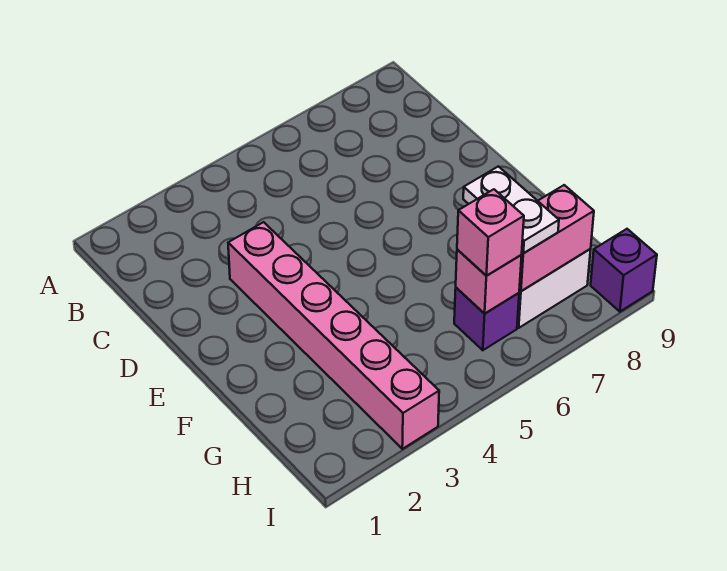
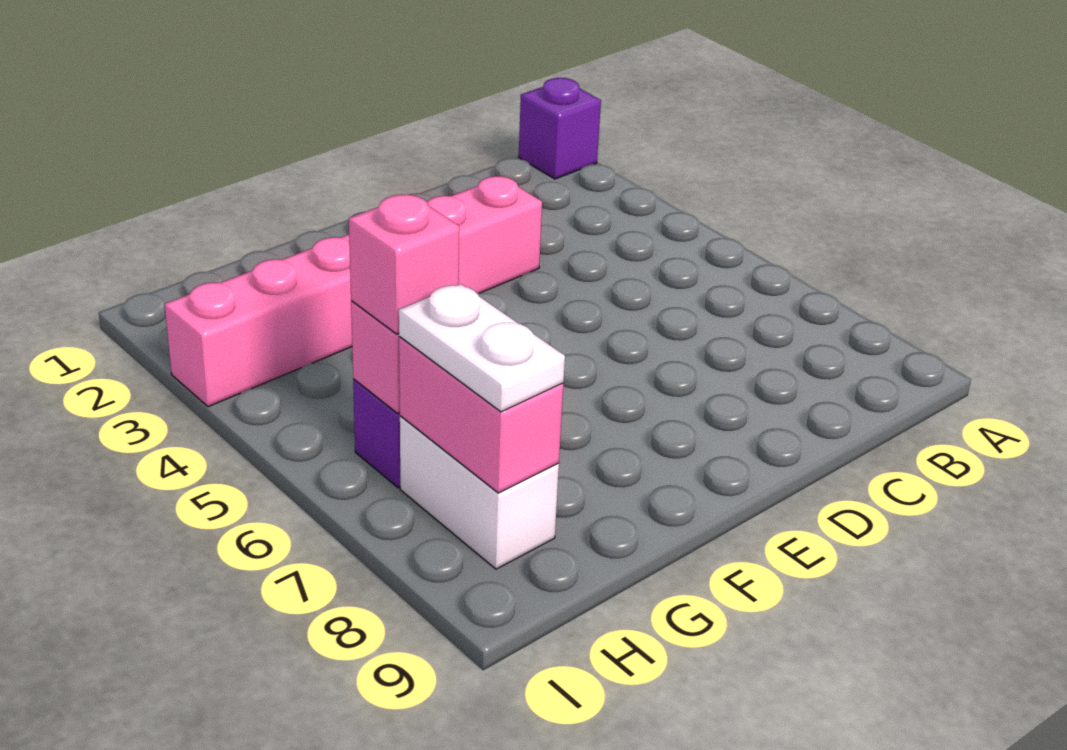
white 1x2 plate [463,166,559,253] -> white 1x2 plate turned to [399,284,565,412]
purple 1x1 brick [591,229,657,312] -> purple 1x1 brick moved to [519,78,601,179]

